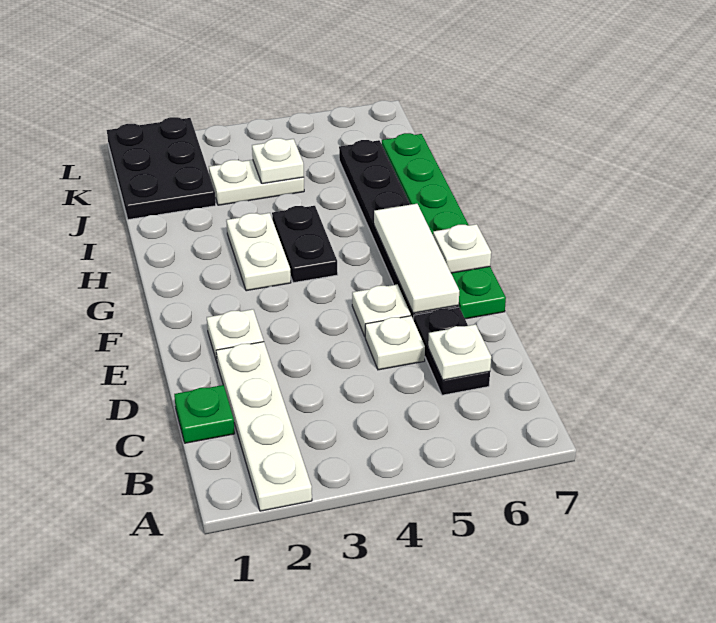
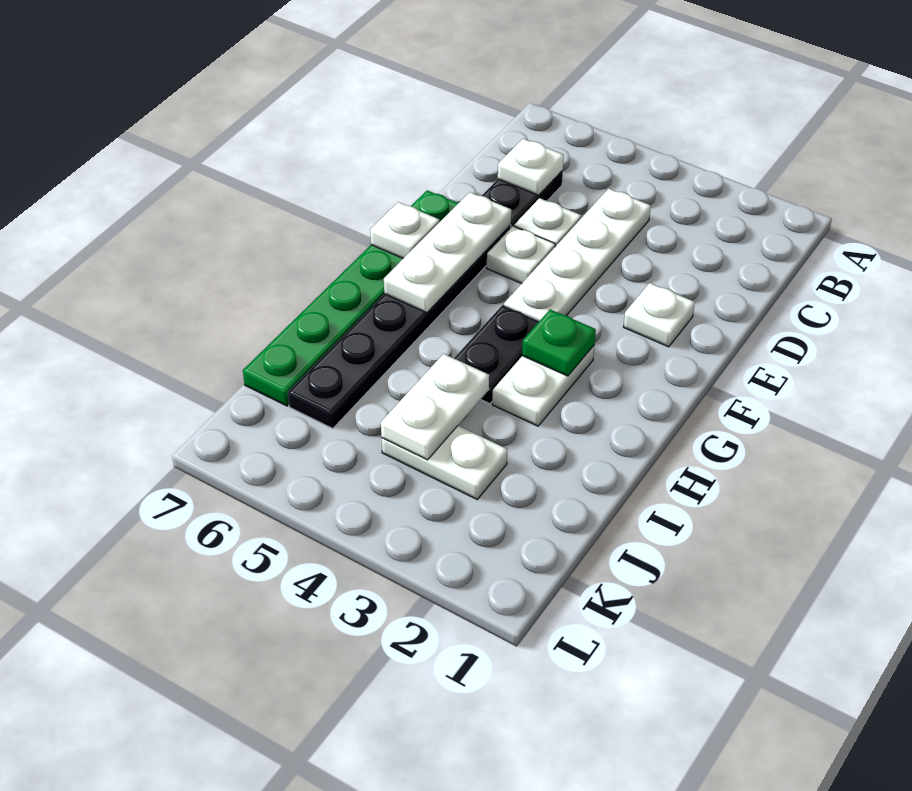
white 1x4 plate [216,342,312,511] -> white 1x4 plate moved to [504,189,651,321]
green 1x1 plate [174,385,235,443] -> green 1x1 plate moved to [522,309,596,376]
white 1x3 tile [374,204,459,313] -> white 1x3 plate [384,192,511,313]
black 2x3 plate [107,117,216,220] -> none
white 1x1 plate [252,138,304,184] -> white 1x2 plate [381,354,489,460]

